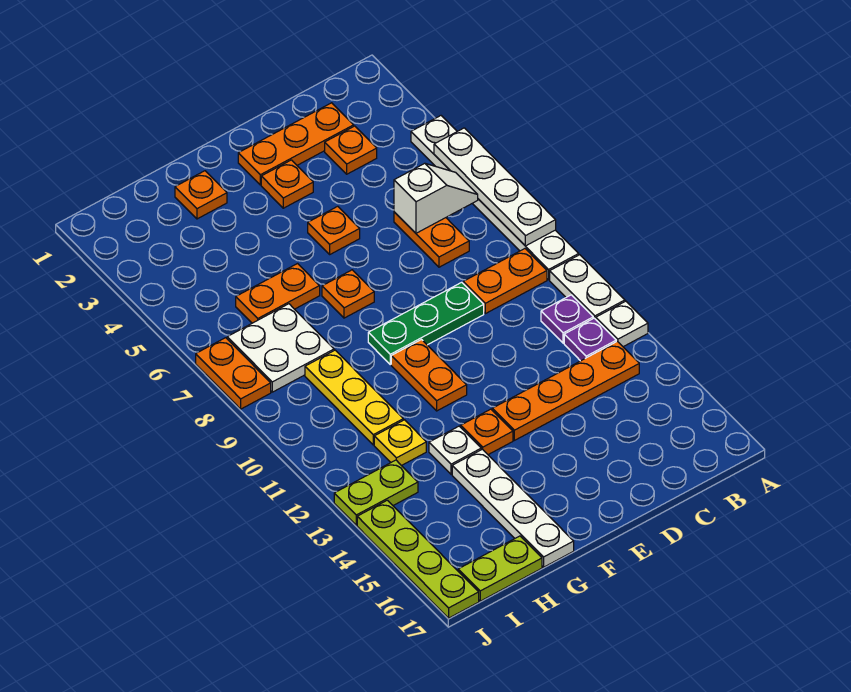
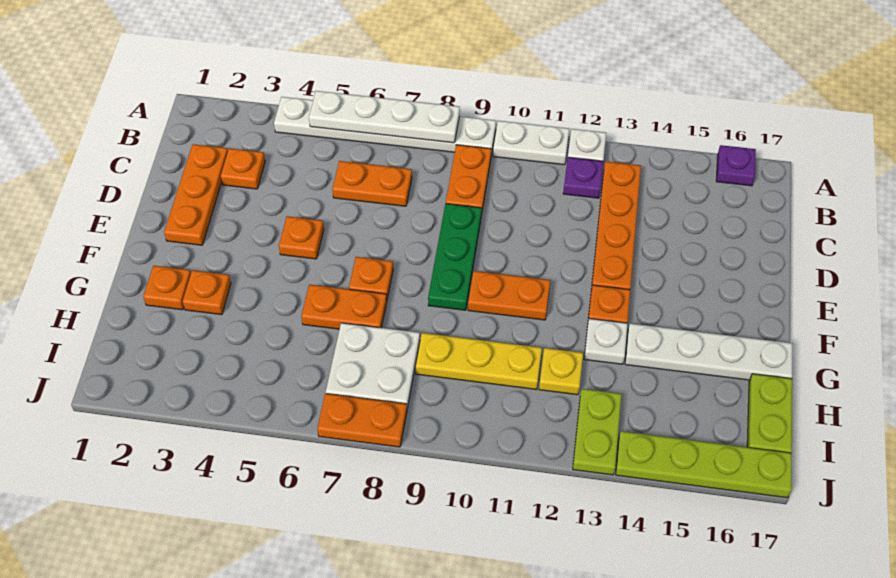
white 1x2 slope [394,163,478,233] -> none
purple 1x1 plate [541,295,593,343] -> purple 1x1 plate moved to [716,145,756,186]
orange 1x1 plate [261,160,313,208] -> orange 1x1 plate moved to [183,270,231,315]
orange 1x2 plate [236,264,320,323] -> orange 1x2 plate turned to [301,285,387,329]

